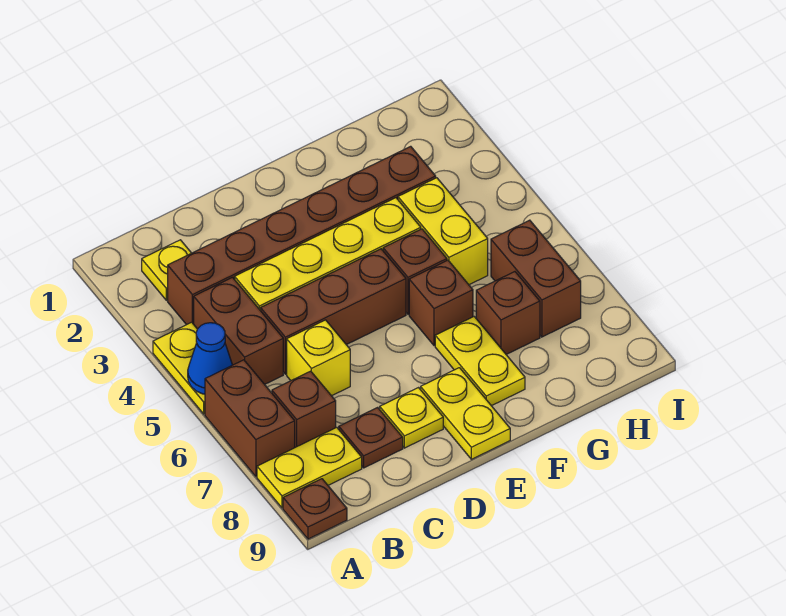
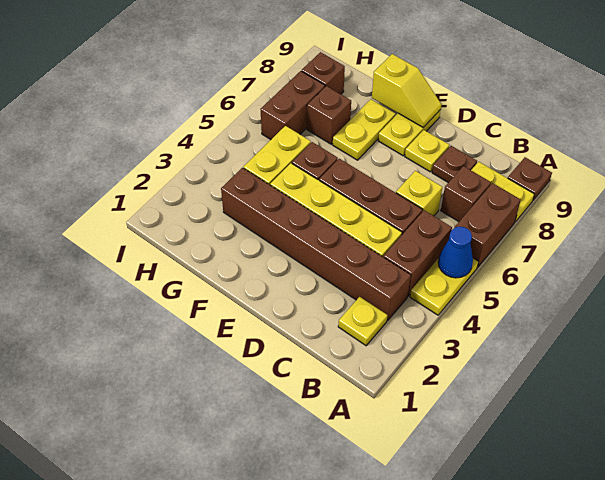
none -> yellow 1x2 slope [372,54,441,127]
brown 1x1 brick [409,260,473,346] -> brown 1x1 brick moved to [302,52,345,94]

